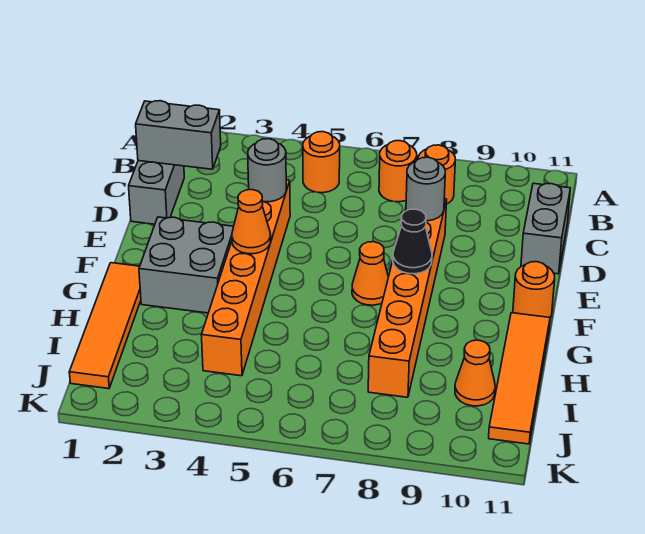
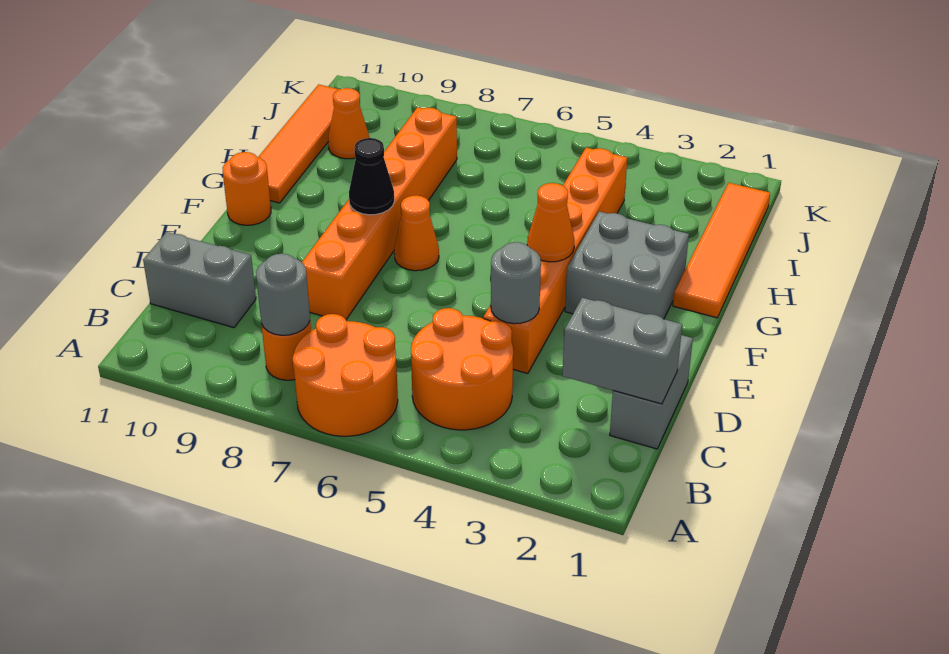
orange 1x1 round brick [303,132,340,193] -> orange 2x2 round brick [411,308,513,430]
orange 1x1 round brick [379,141,417,202] -> orange 2x2 round brick [293,314,398,436]
grey 1x2 brick [521,183,570,274] -> grey 1x2 brick turned to [143,232,256,328]
grey 1x1 round brick [406,157,445,221] -> grey 1x1 round brick moved to [256,254,310,335]

